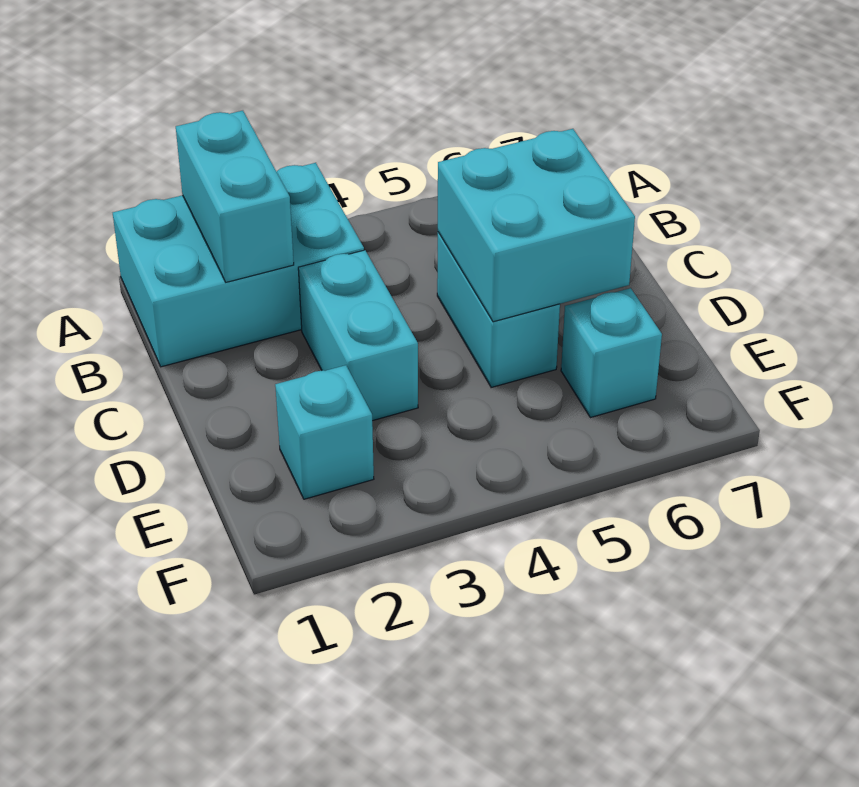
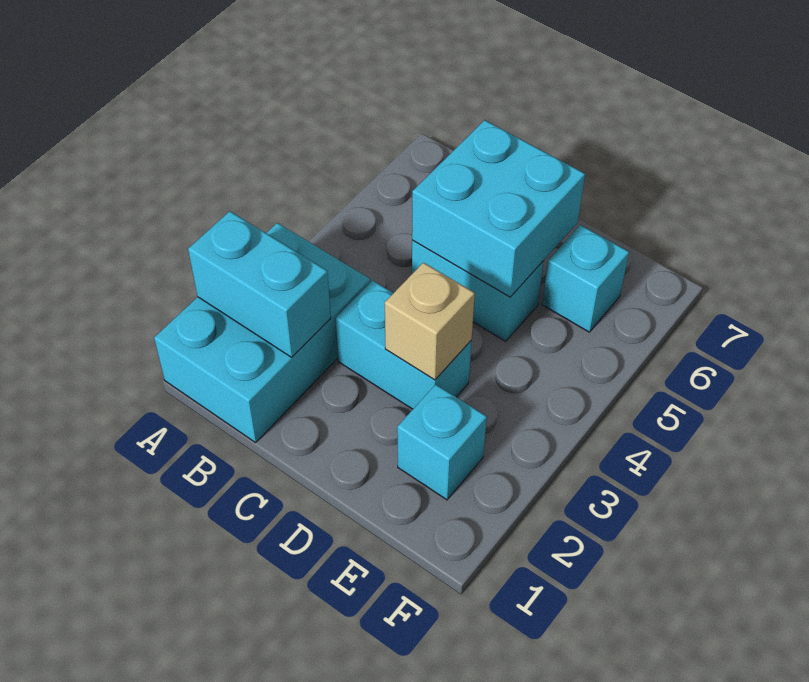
none -> tan 1x1 brick [385,263,475,380]

